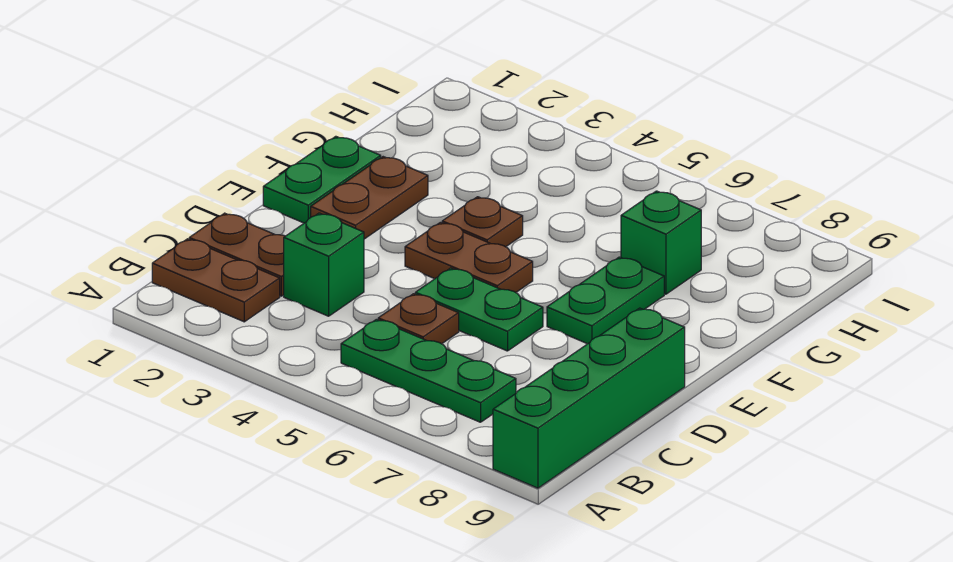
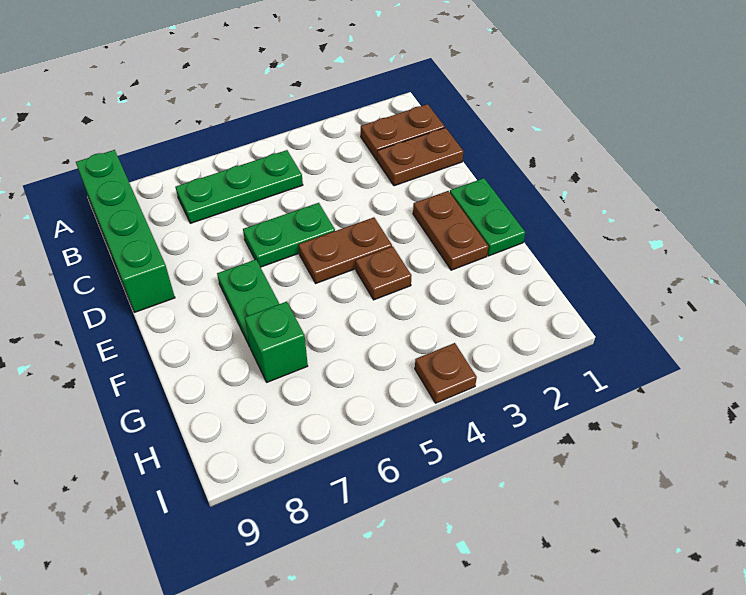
green 1x1 brick [284,213,364,316] -> none
brown 1x1 plate [378,294,459,344] -> brown 1x1 plate moved to [415,343,477,403]

